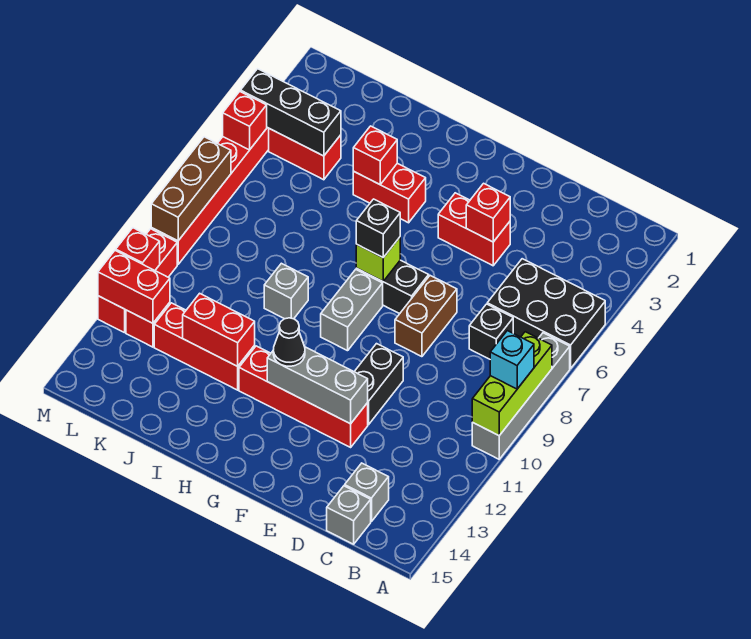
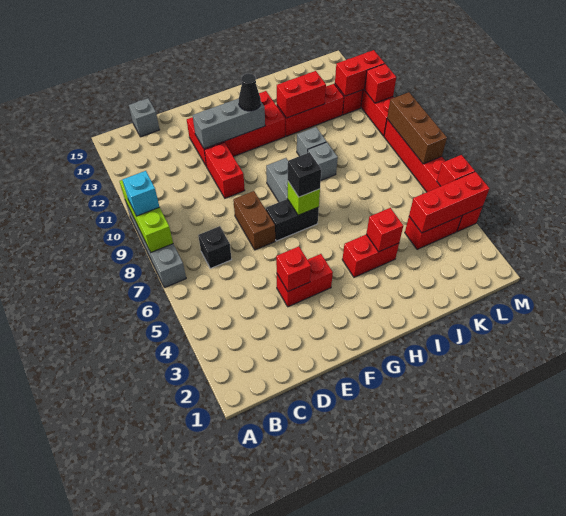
black 2x3 brick [487,259,605,368] -> none
grey 1x1 brick [345,463,389,522] -> grey 1x1 brick moved to [297,127,326,156]
black 1x2 brick [354,344,403,425] -> red 1x2 brick [204,143,245,198]
red 1x4 brick [239,346,368,447] -> red 2x4 brick [187,91,285,165]
black 1x3 brick [241,69,341,156] -> red 1x3 brick [409,172,489,233]

